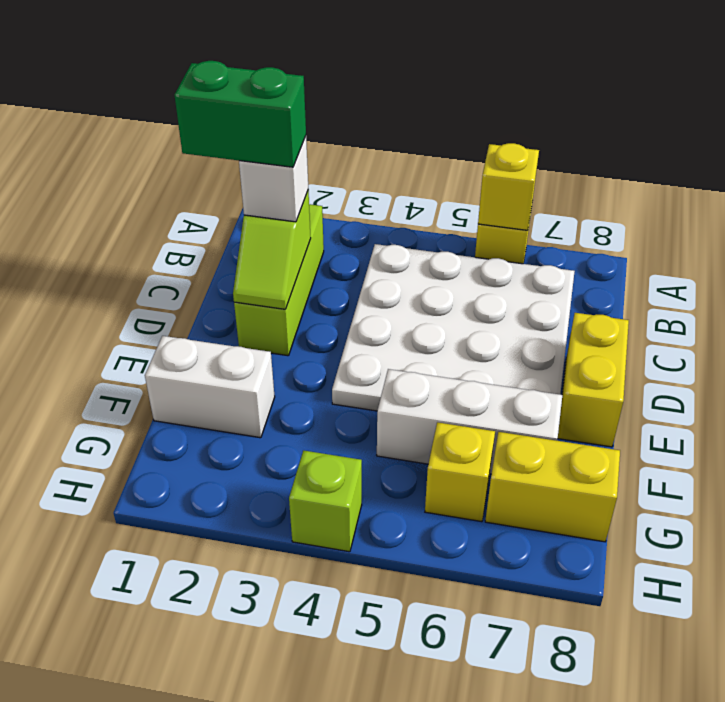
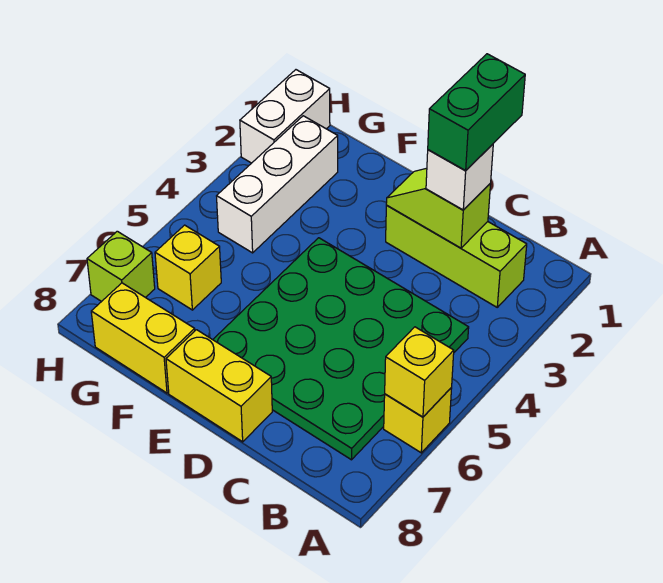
white 4x4 plate [332,244,575,411] -> green 4x4 plate [213,238,469,460]
white 1x2 brick [145,336,275,438] -> white 1x2 brick moved to [240,70,330,163]
white 1x3 brick [377,369,562,474] -> white 1x3 brick moved to [217,116,338,253]
yellow 1x2 brick [485,432,620,542] -> yellow 1x2 brick turned to [91,283,195,393]
lime 1x1 brick [289,450,362,552] -> lime 1x1 brick moved to [87,231,155,302]

